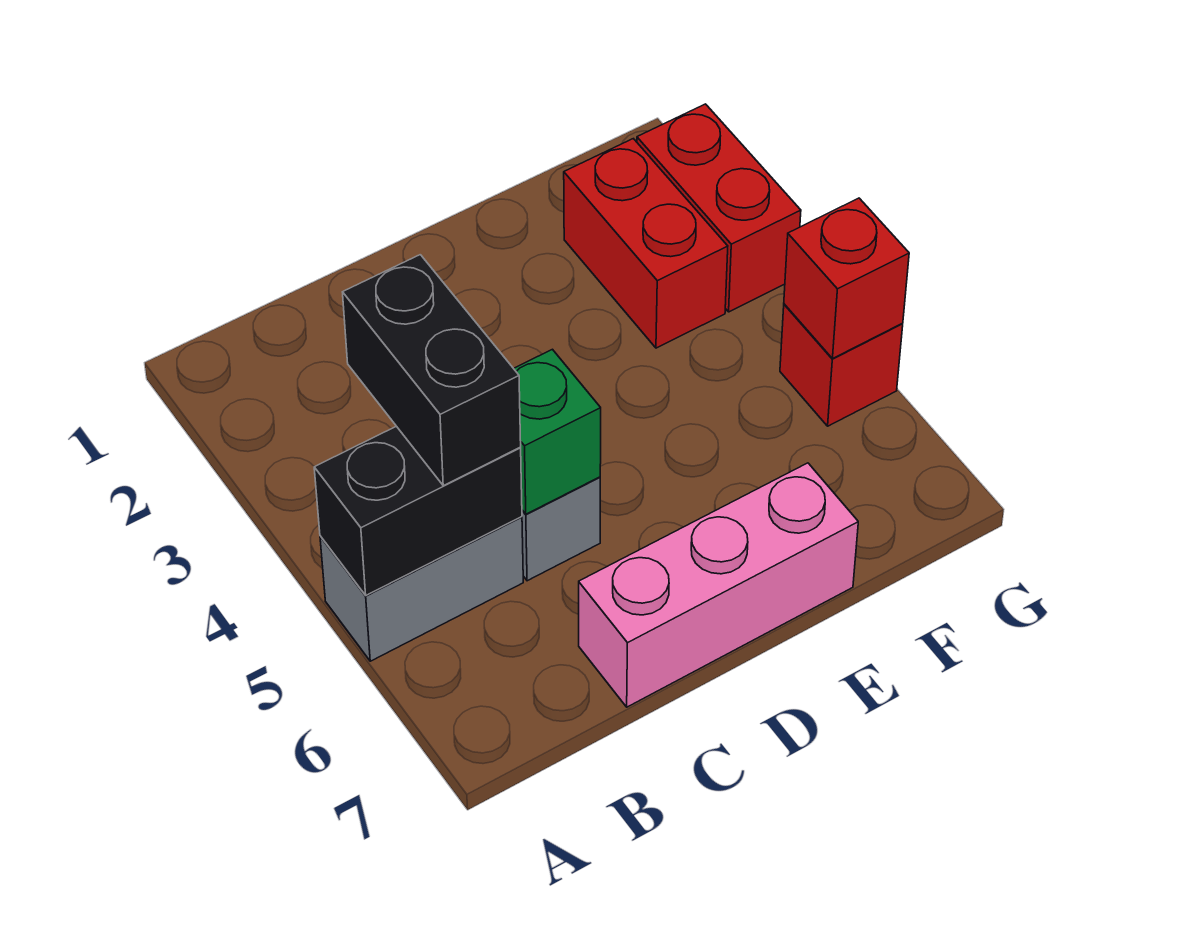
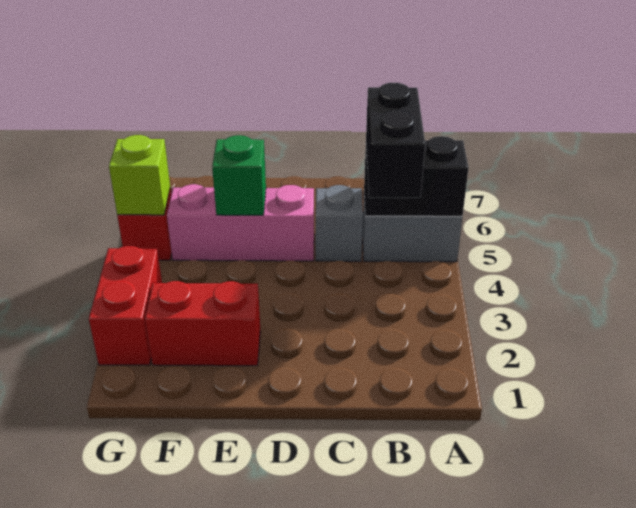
green 1x1 brick [514,349,601,514] -> green 1x1 brick moved to [212,135,266,215]
pink 1x3 brick [579,463,858,707] -> pink 1x3 brick moved to [167,184,314,261]
red 1x2 brick [564,139,728,348] -> red 1x2 brick turned to [145,281,260,366]
red 1x1 brick [784,198,909,358] -> lime 1x1 brick [109,135,170,215]

